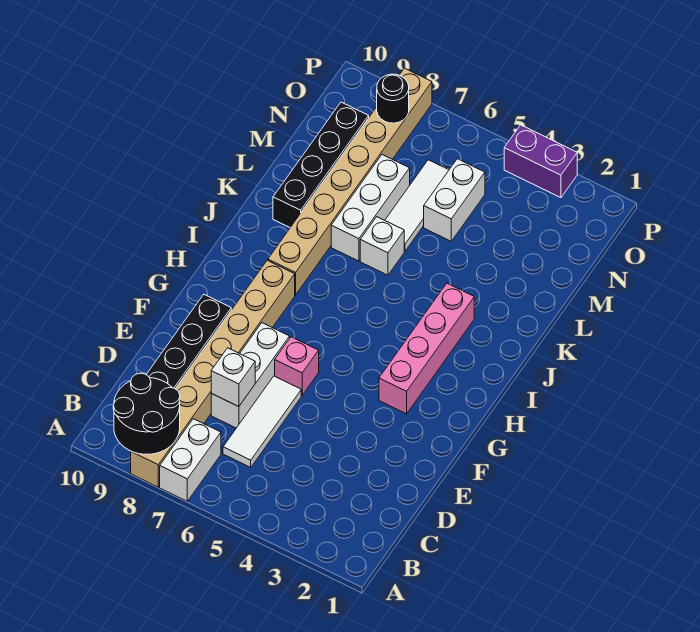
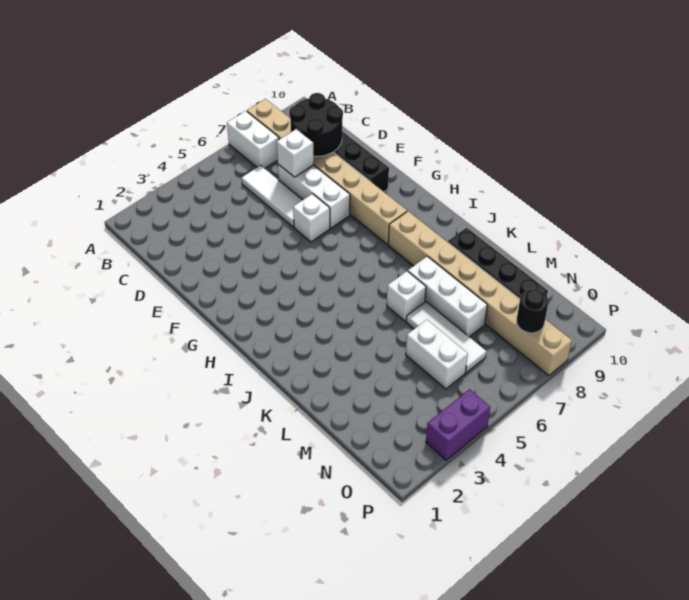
black 2x2 round brick [113,373,180,454] -> black 2x2 round brick moved to [289,93,343,157]
pink 1x1 brick [275,337,319,395] -> white 1x1 brick [293,194,330,242]
pink 1x4 brick [379,283,474,414] -> none

